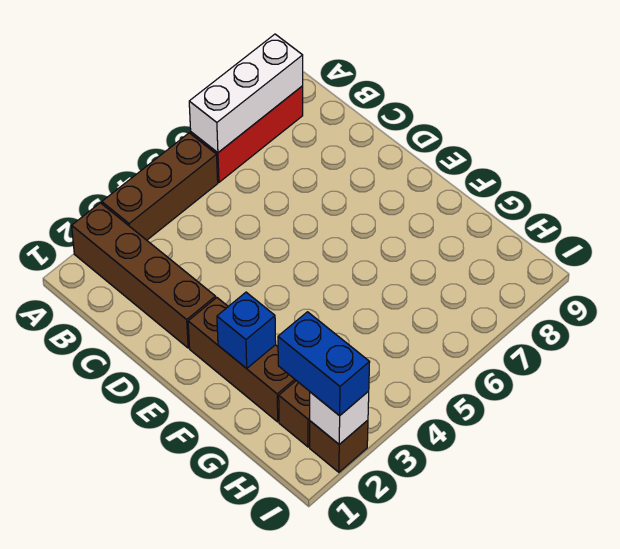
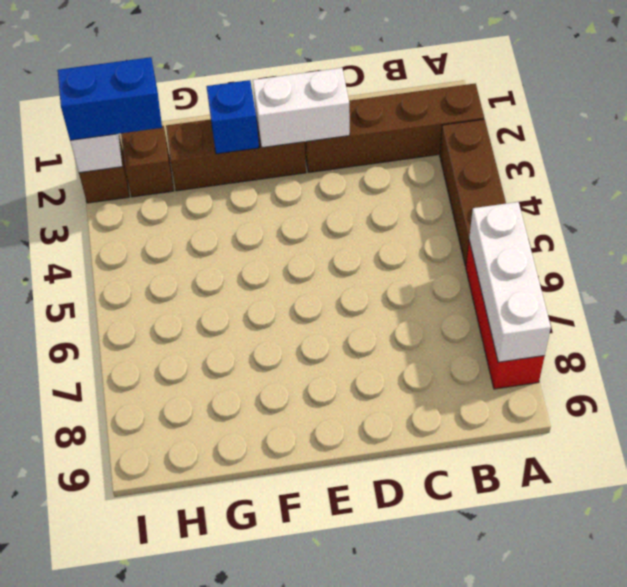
none -> white 1x2 brick [253,68,350,148]

